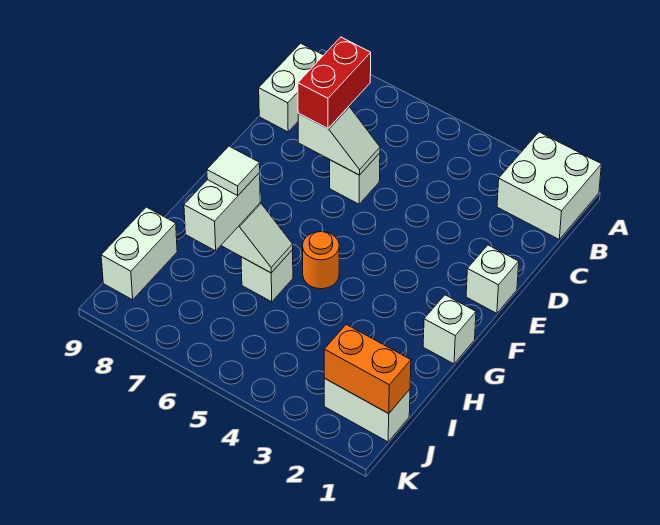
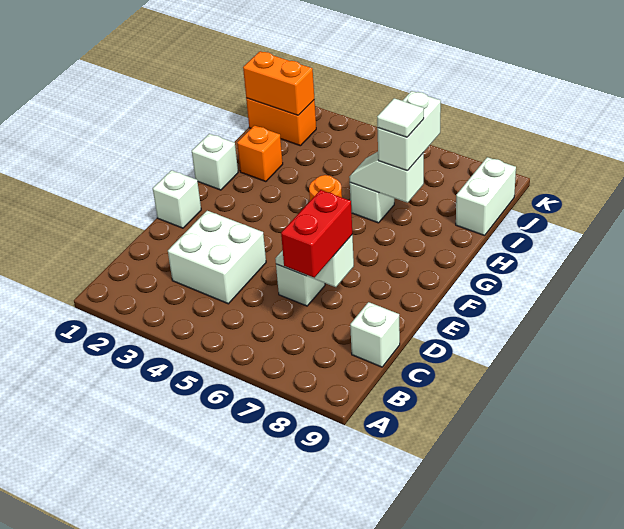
white 2x2 brick [497,132,601,239] -> white 2x2 brick moved to [168,211,266,304]
white 1x2 brick [259,43,323,132] -> white 1x1 brick [350,302,400,367]
none -> orange 1x1 brick [237,125,283,182]
white 1x2 brick [324,379,410,442] -> orange 1x2 brick [246,98,316,146]

